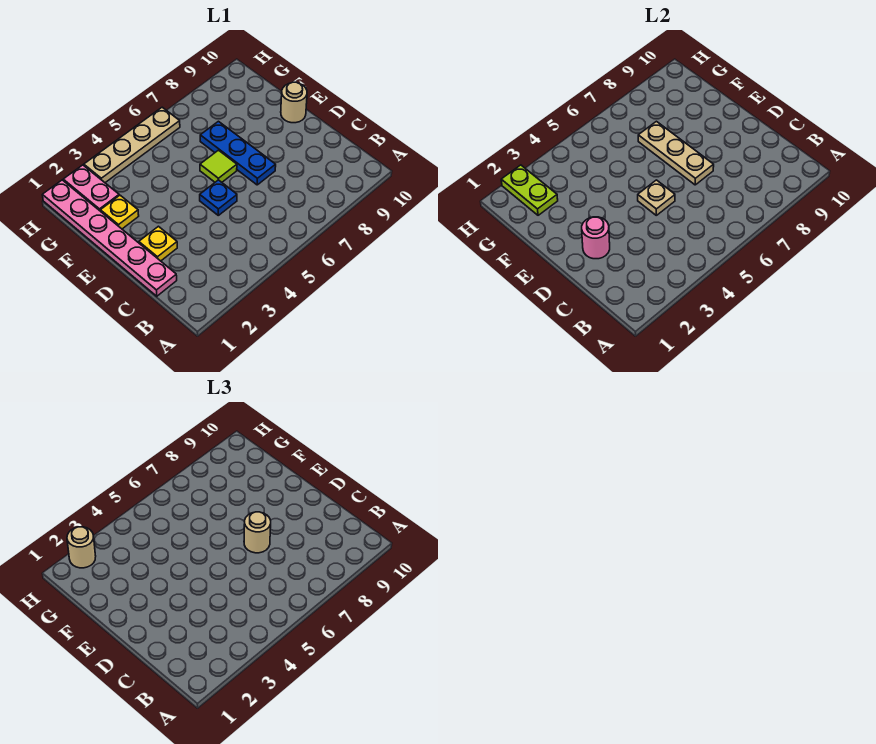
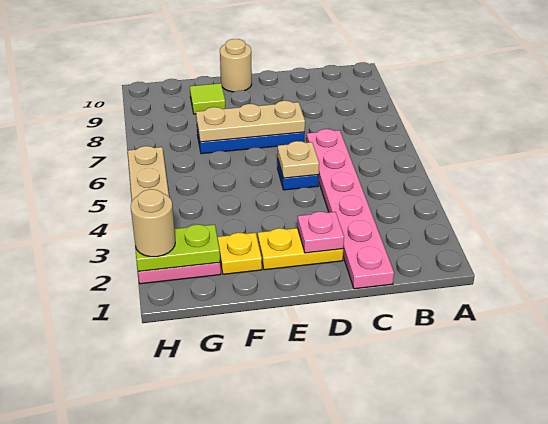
pink 1x6 plate [43,180,177,296] -> pink 1x6 plate turned to [306,129,394,289]
yellow 1x1 plate [139,226,177,261] -> yellow 1x2 plate [258,228,343,270]
pink 1x1 round brick [582,217,610,259] -> pink 1x1 plate [298,212,344,253]
tan 1x1 round brick [244,512,271,553] -> none
lime 1x1 tile [200,150,237,182] -> lime 1x1 tile moved to [190,83,225,114]

